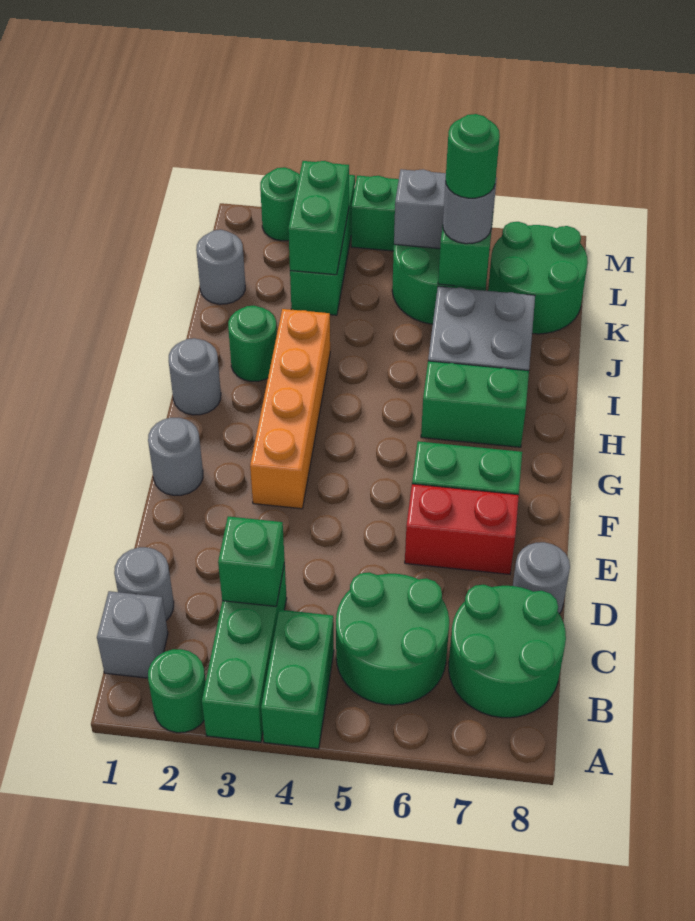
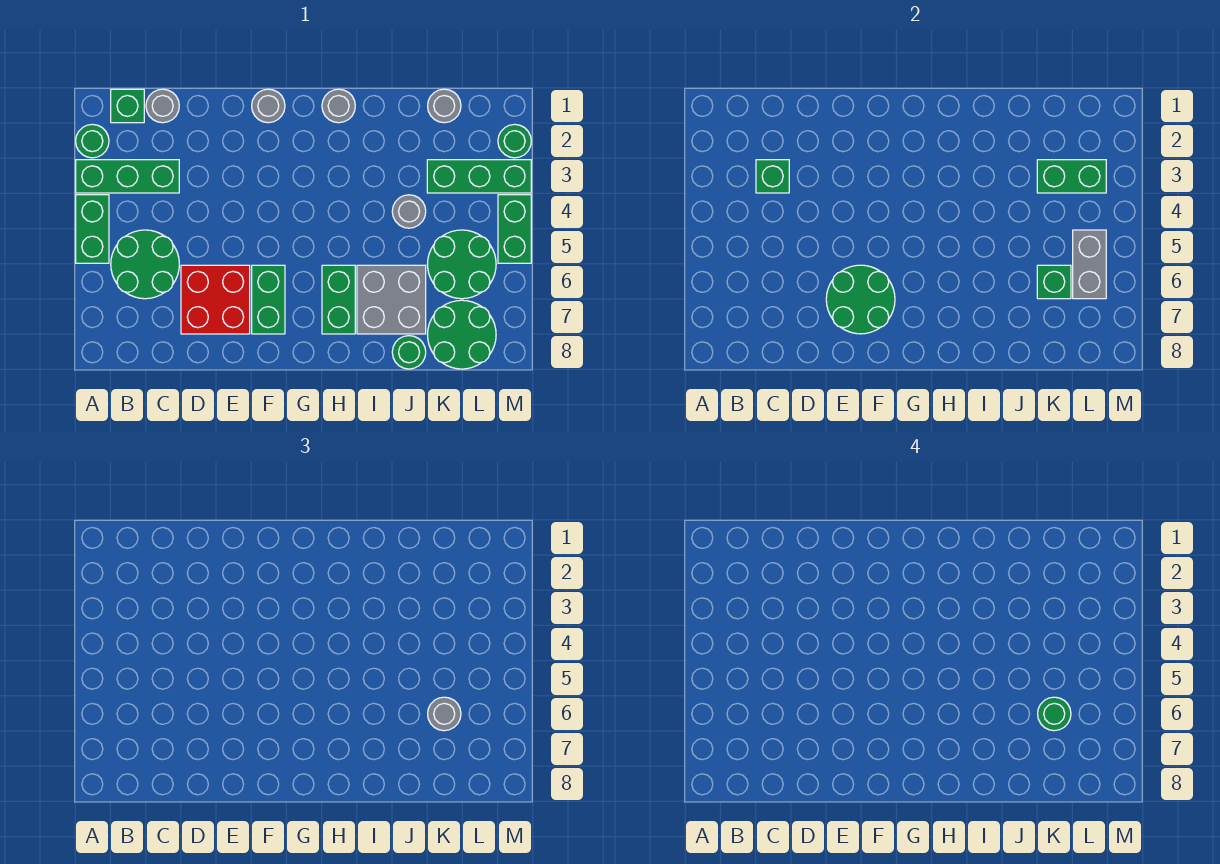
green 1x2 brick [261,610,334,749] -> green 1x2 brick turned to [76,195,109,263]
grey 1x1 brick [97,591,168,678] -> green 1x1 brick [111,89,144,123]
green 2x2 round brick [449,585,566,718] -> green 2x2 round brick moved to [826,265,895,334]
grey 1x1 round brick [513,542,570,614] -> grey 1x1 round brick moved to [392,195,426,228]
red 1x2 brick [405,484,519,574] -> red 2x2 brick [181,265,250,334]
orange 1x4 brick [250,309,330,509] -> none
green 1x1 round brick [228,306,277,381] -> green 1x1 round brick moved to [392,336,426,369]

